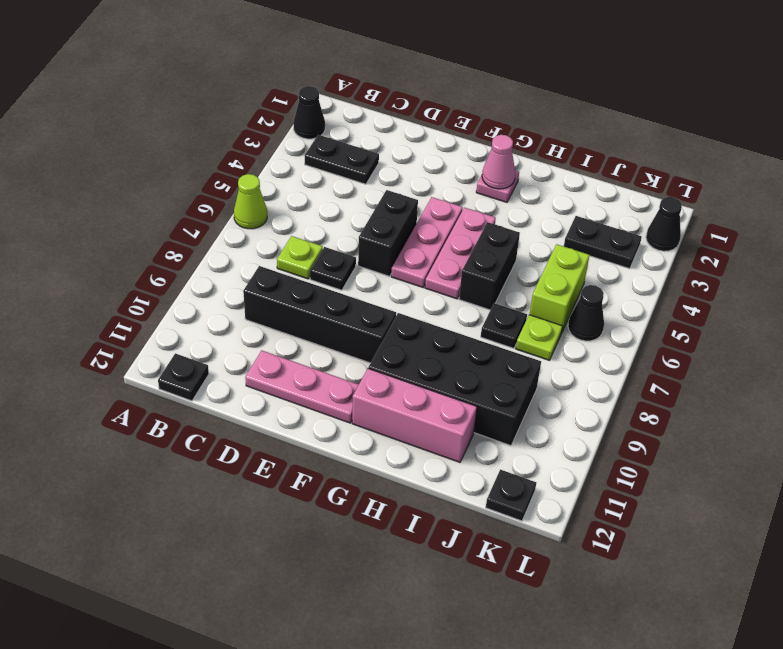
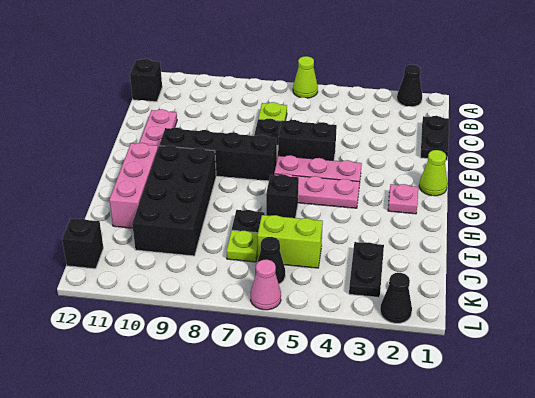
black 1x2 plate [305,135,379,184] -> black 1x2 plate moved to [420,116,449,160]
black 1x1 plate [158,353,209,401] -> black 1x1 brick [130,59,162,102]
black 1x4 brick [243,266,396,363] -> black 1x4 brick turned to [159,128,277,181]
none -> lime 1x1 cone [419,150,448,196]
pink 1x1 cone [482,135,516,189] -> pink 1x1 cone moved to [250,260,281,310]
black 1x2 brick [459,222,520,310] -> black 1x1 brick [266,174,299,218]
black 1x1 plate [486,469,536,521] -> black 1x1 brick [62,219,103,269]

